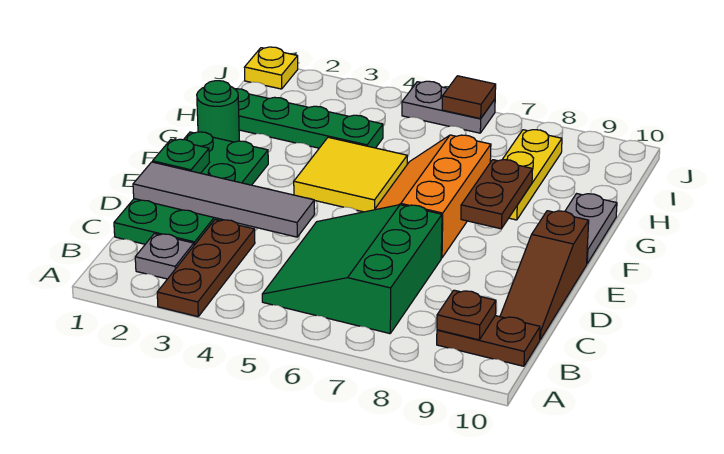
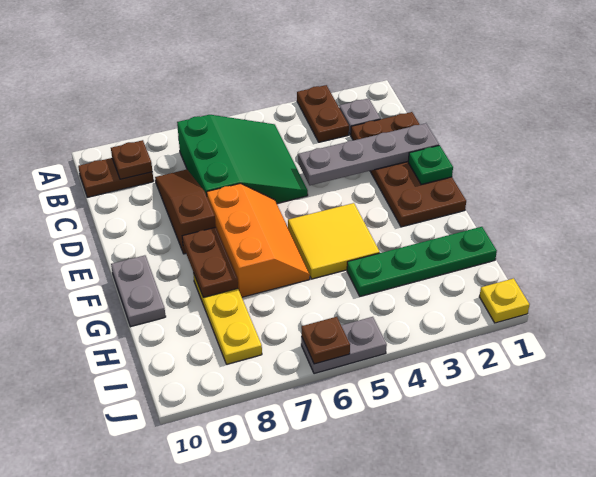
brown 1x3 plate [157,220,255,317] -> brown 1x2 plate [297,85,349,142]
green 2x4 plate [114,132,268,245] -> brown 2x4 plate [351,112,466,227]
brown 1x3 slope [500,211,589,339] -> brown 1x3 slope moved to [155,170,216,254]
grey 1x4 tile [133,162,315,237] -> grey 1x4 plate [298,123,439,185]
green 1x1 round brick [197,81,239,142] -> none
brown 1x1 tile [442,76,496,119] -> brown 1x1 plate [302,317,350,364]

